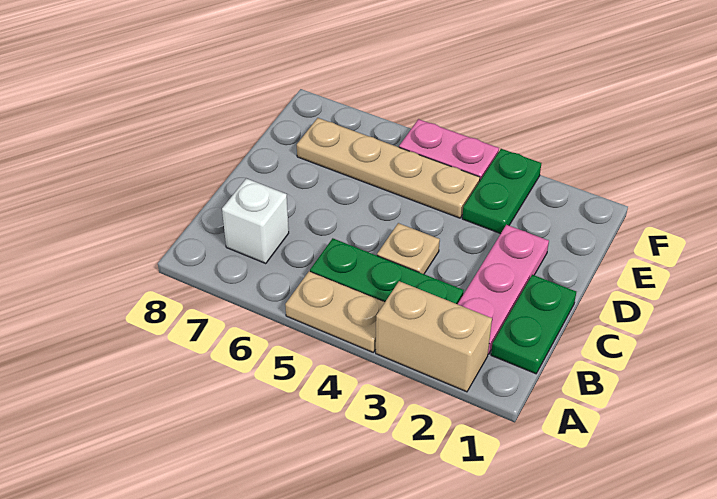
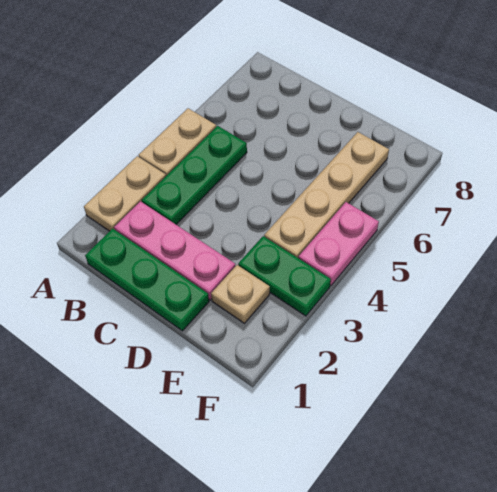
tan 1x2 brick [376,281,492,392] -> tan 1x2 plate [84,156,166,231]
green 1x2 plate [491,275,576,374] -> green 1x3 plate [85,229,209,331]
white 1x1 brick [222,178,289,264] -> none
tan 1x1 plate [377,223,440,274] -> tan 1x1 plate moved to [211,265,270,323]

